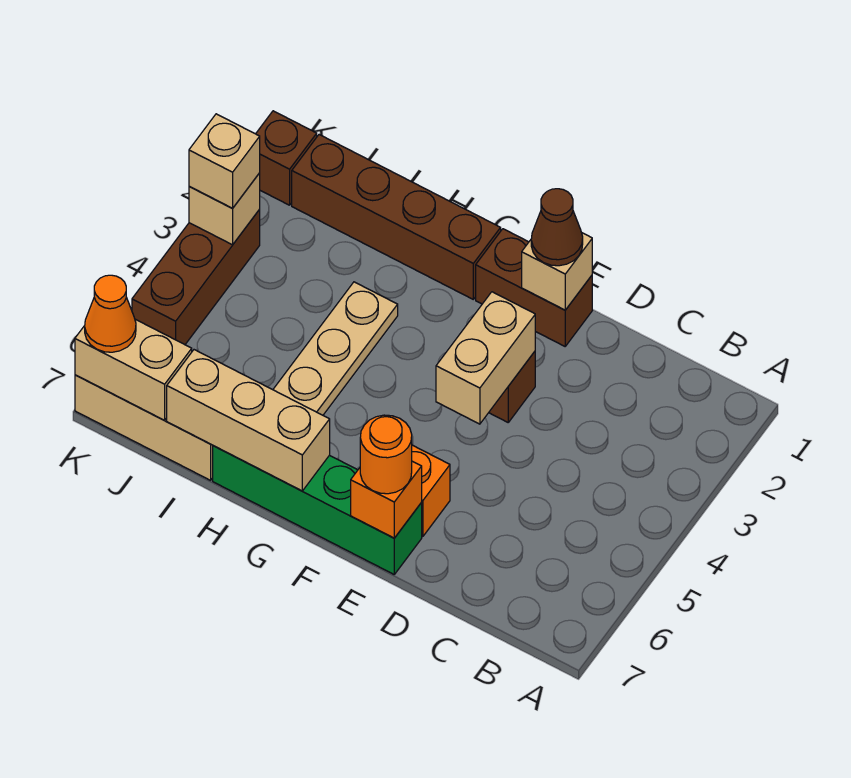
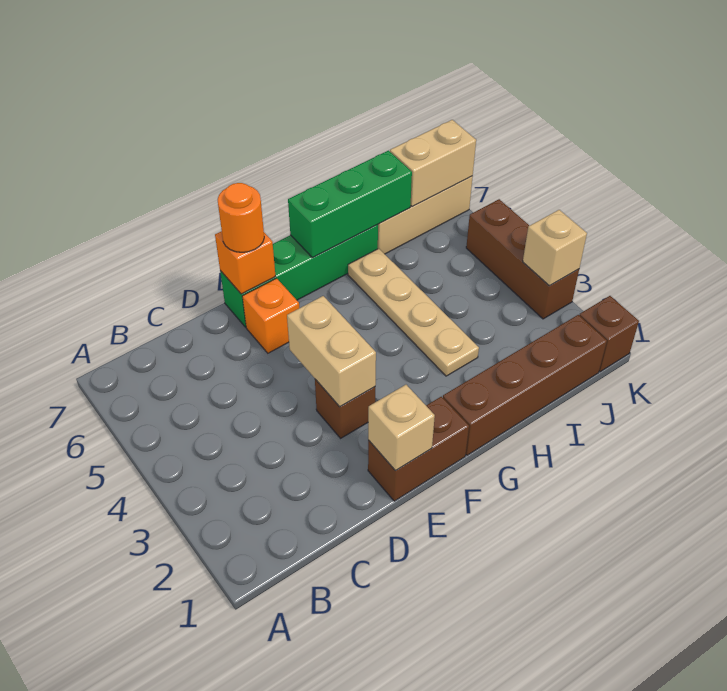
brown 1x1 cone [531,189,583,266] -> none
tan 1x3 brick [167,350,330,491] -> green 1x3 brick [288,151,412,258]
tan 1x1 brick [189,114,260,208] -> none
orange 1x1 cone [85,275,136,352] -> none

